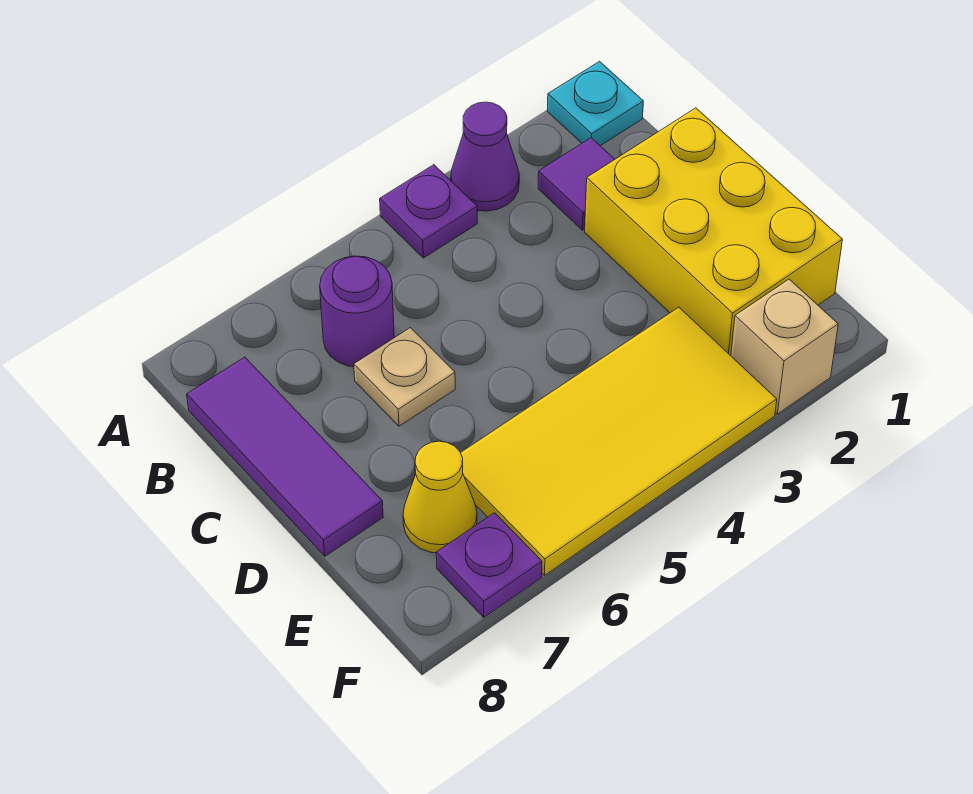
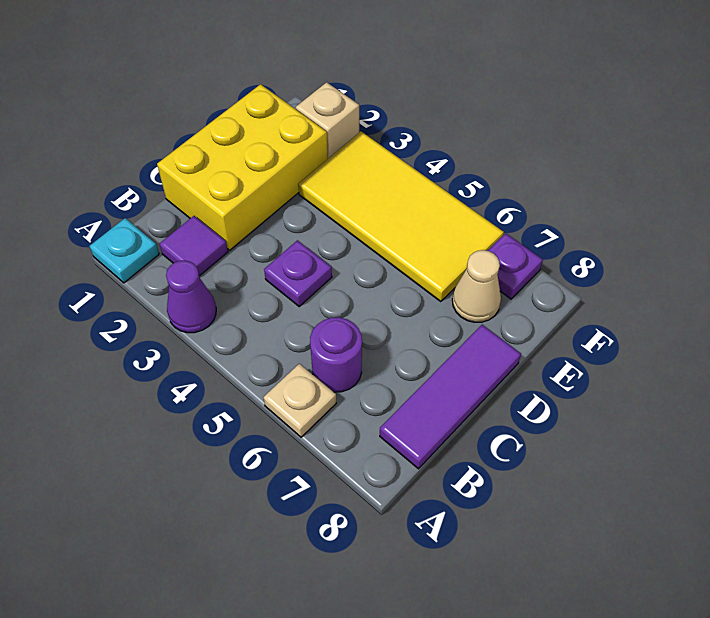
purple 1x1 plate [380,165,477,258] -> purple 1x1 plate moved to [264,240,332,306]
tan 1x1 plate [354,328,455,426] -> tan 1x1 plate moved to [263,364,336,437]
yellow 1x1 cone [403,441,477,553] -> tan 1x1 cone [452,250,501,322]

